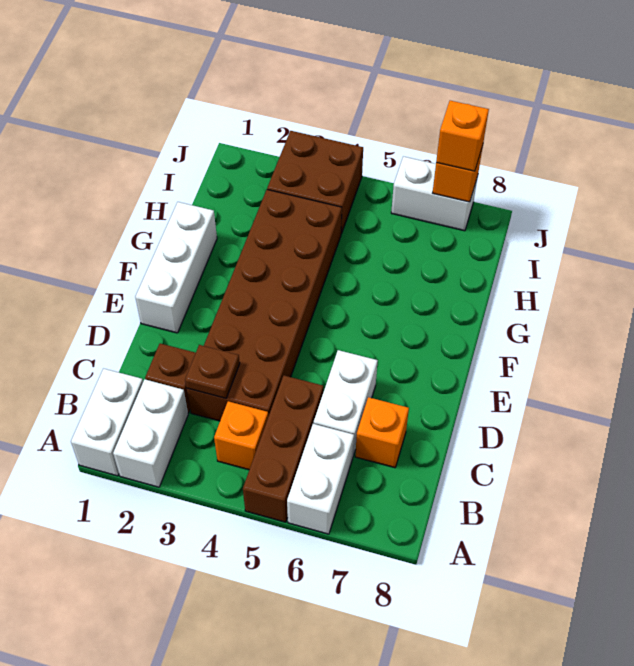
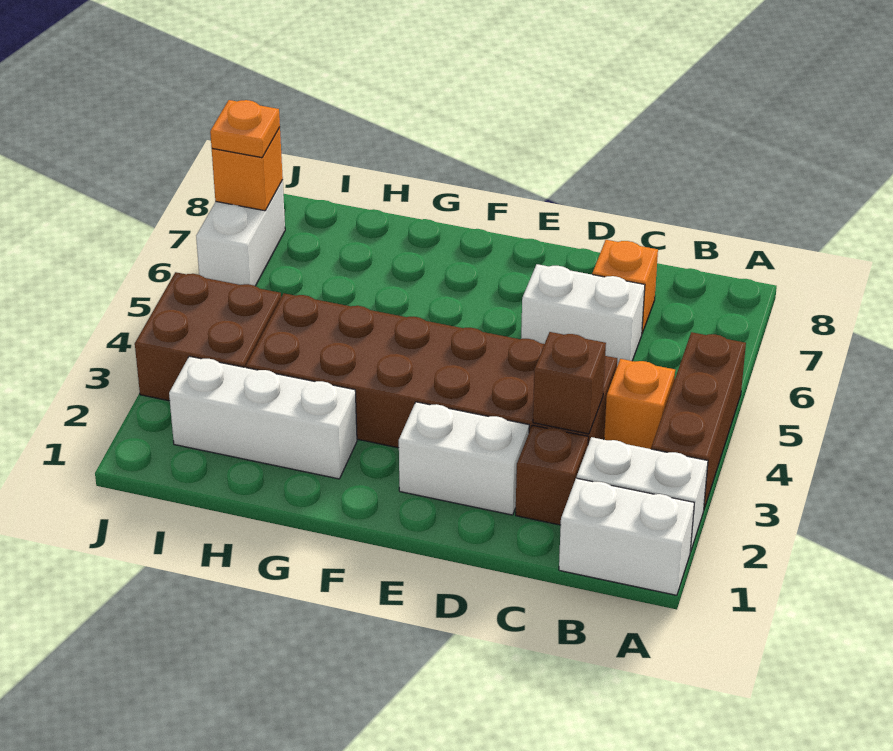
brown 1x3 brick [243,376,323,522] -> brown 1x3 brick turned to [651,332,746,508]
white 1x2 brick [287,424,354,534] -> white 1x2 brick moved to [399,402,529,515]
brown 1x1 plate [185,345,240,398] -> brown 1x1 brick [533,332,606,434]
white 1x3 brick [135,202,217,333] -> white 1x3 brick moved to [169,356,357,479]
orange 1x1 brick [436,101,489,171] -> orange 1x1 plate [210,100,280,158]

